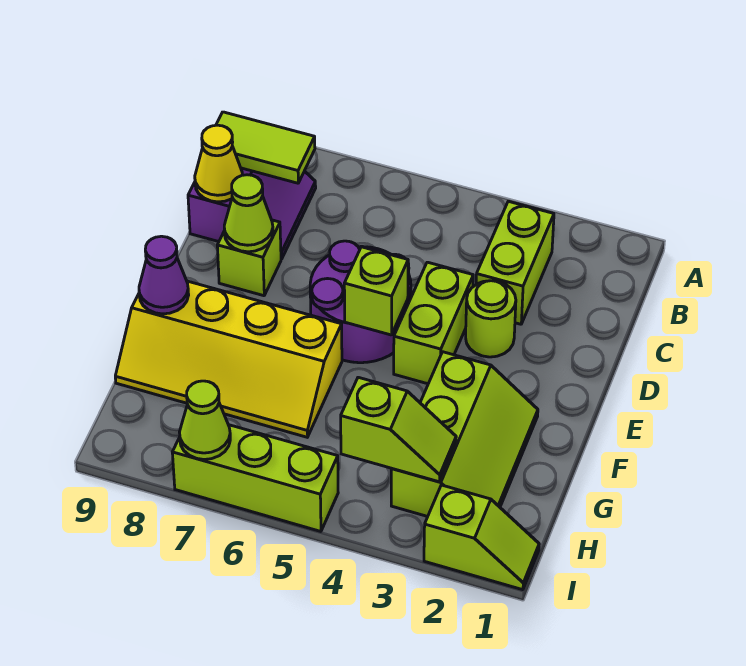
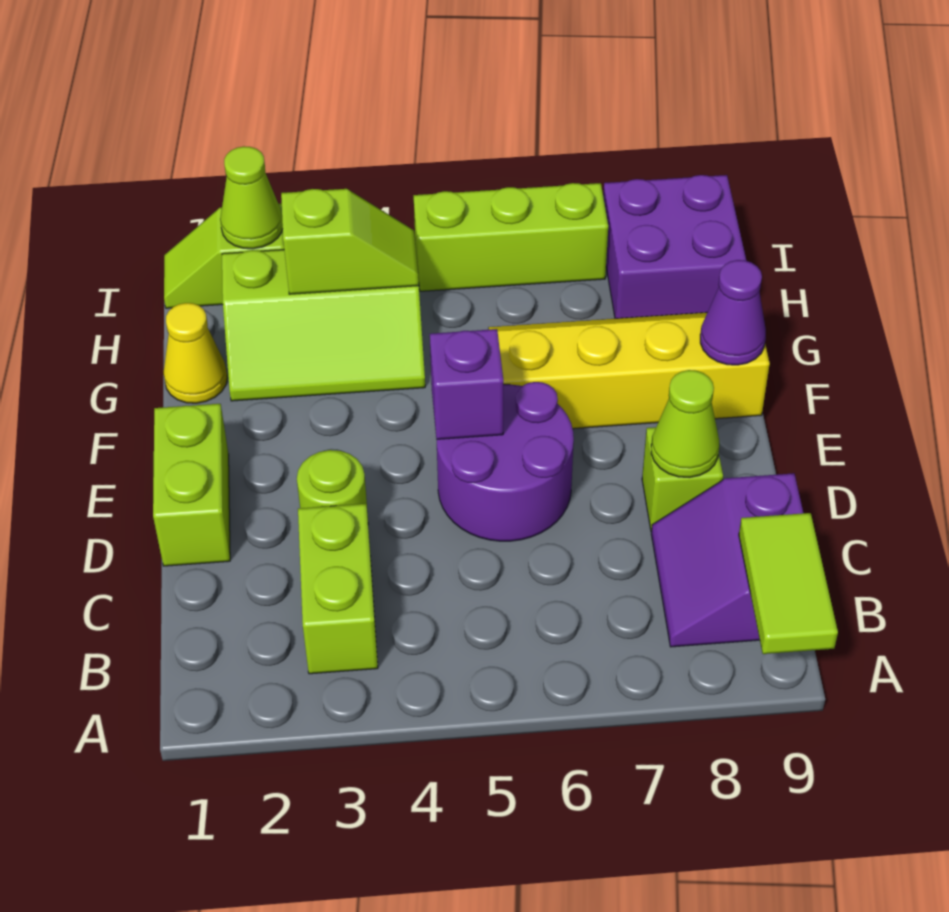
lime 1x2 tile [216,112,315,183] -> lime 1x2 tile turned to [739,513,838,654]
yellow 1x1 cone [195,125,243,202] -> yellow 1x1 cone moved to [163,303,227,403]
lime 1x2 brick [394,262,473,384] -> lime 1x2 brick moved to [153,404,230,566]
lime 1x1 brick [344,247,408,335] -> purple 1x1 brick [430,329,503,439]
lime 2x3 slope [391,352,538,517] -> lime 2x3 slope turned to [222,250,425,401]
lime 1x2 slope [341,377,456,482] -> lime 1x2 slope turned to [281,189,419,294]
none -> purple 2x2 brick [603,175,746,319]
lime 1x1 cone [179,381,230,459] -> lime 1x1 cone moved to [220,146,283,249]

